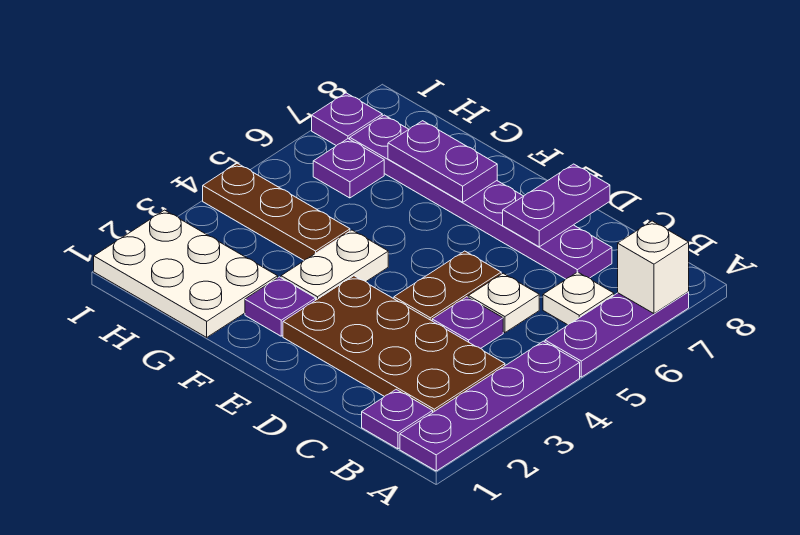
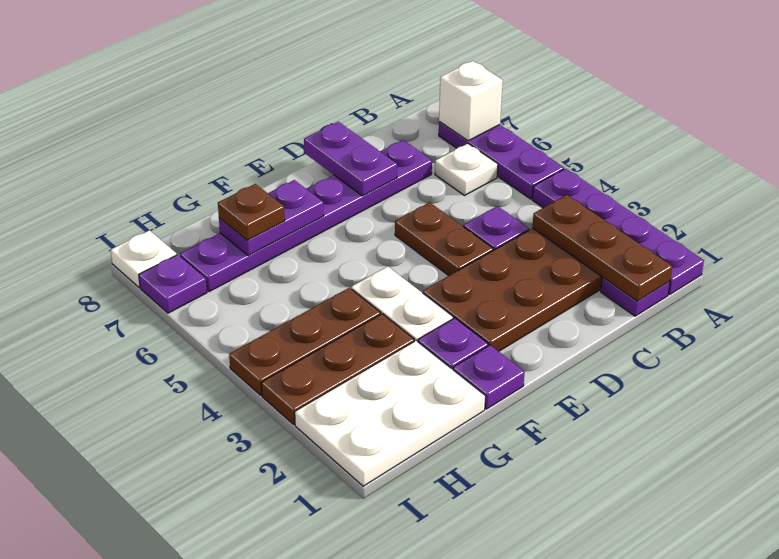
none -> brown 1x3 plate [532,195,672,301]
white 1x1 plate [468,273,539,333] -> white 1x1 plate moved to [111,230,177,288]
none -> brown 1x3 plate [261,314,414,424]
none -> brown 1x1 plate [218,184,285,240]
purple 1x1 plate [313,139,384,198] -> purple 1x1 plate moved to [453,345,525,409]

